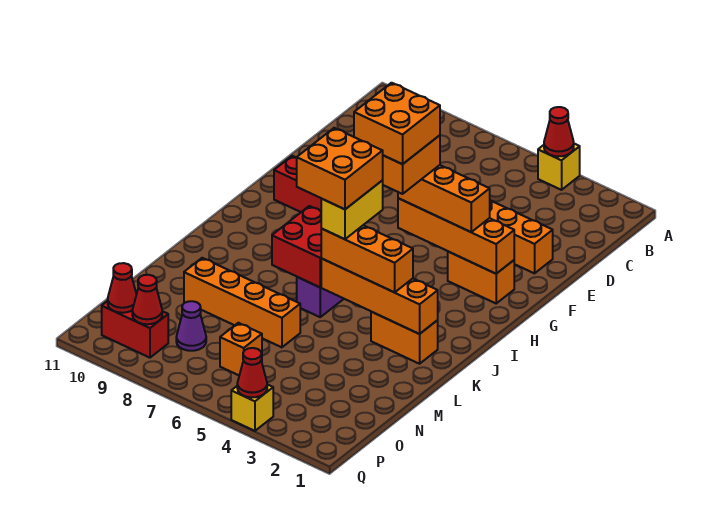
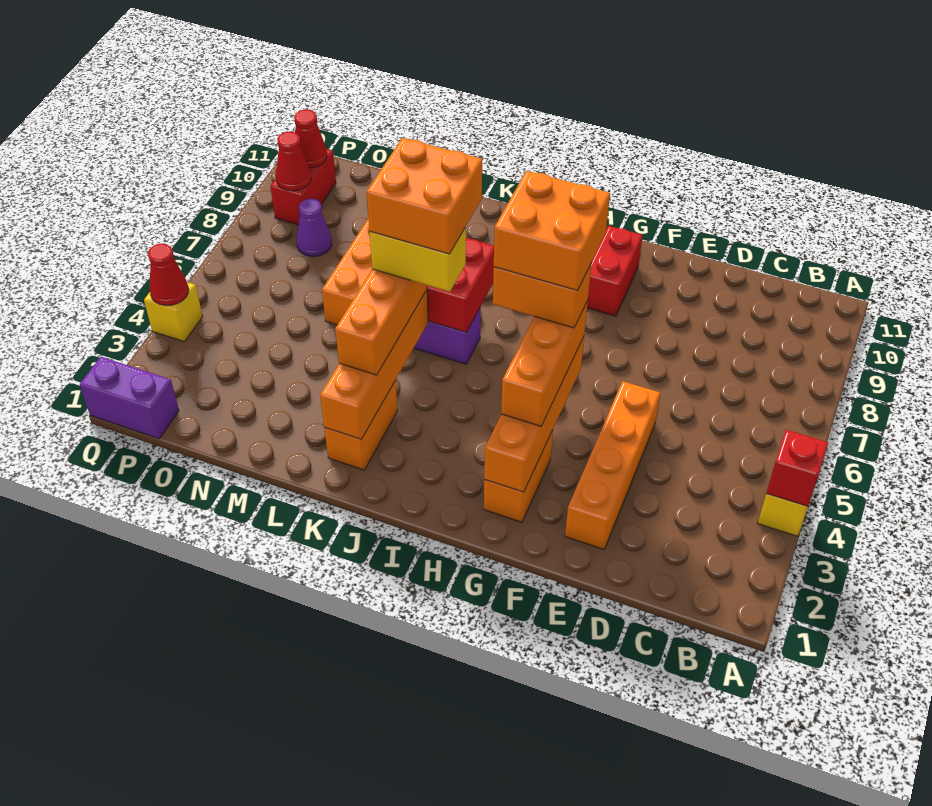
red 1x1 cone [544,107,574,157] -> red 1x1 brick [766,430,828,506]
orange 1x1 brick [220,323,262,375] -> none
none -> purple 1x2 brick [80,357,179,439]

